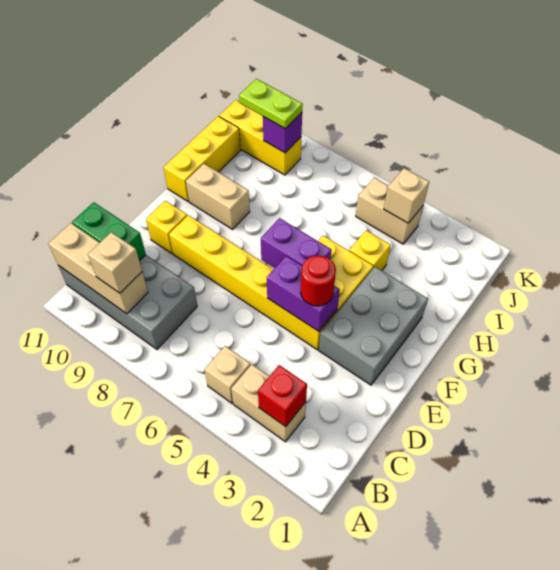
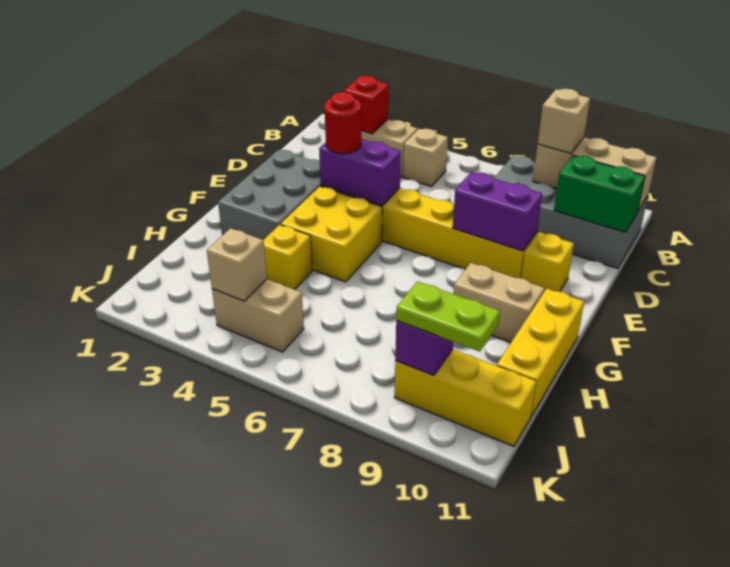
purple 1x2 brick [261,218,331,268] -> purple 1x2 brick moved to [453,172,542,251]

